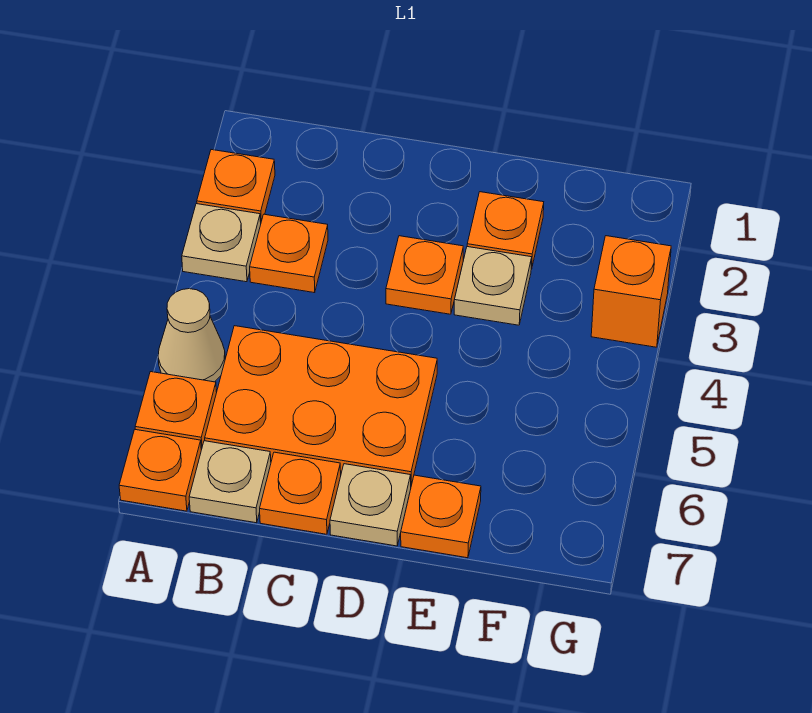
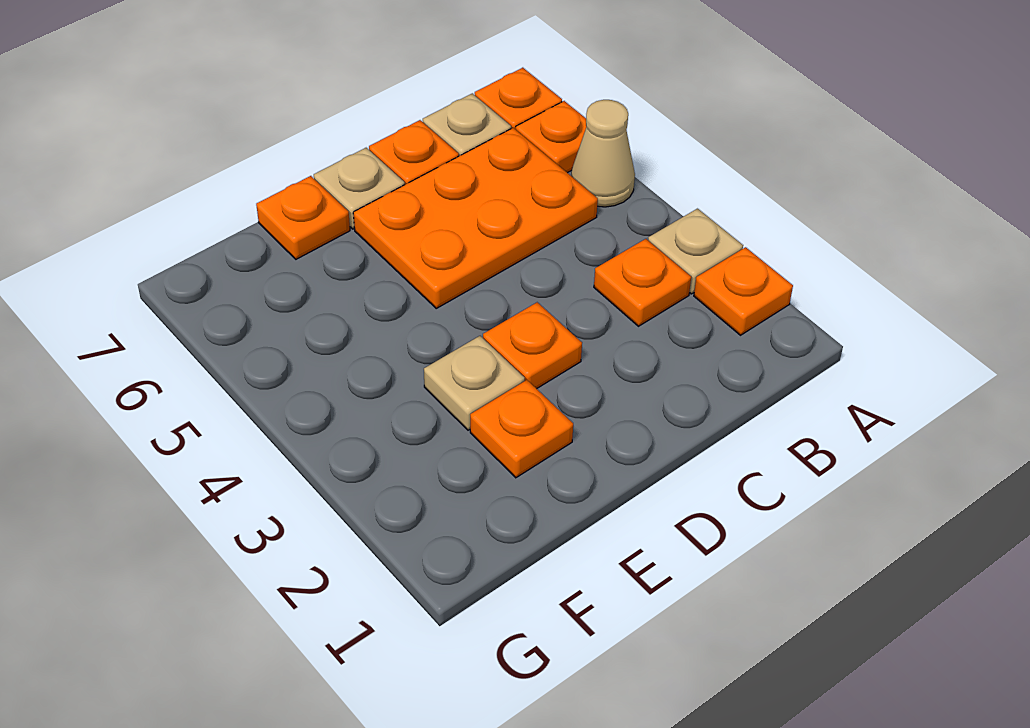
orange 1x1 brick [591,236,671,347] -> none

